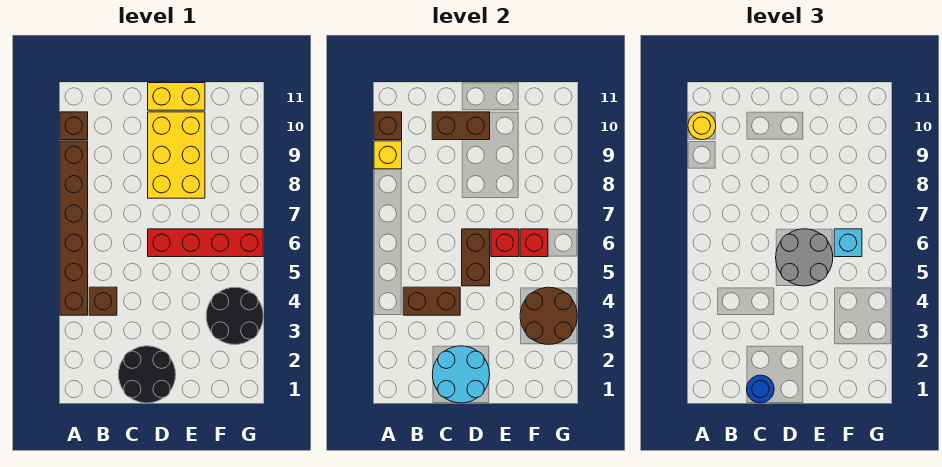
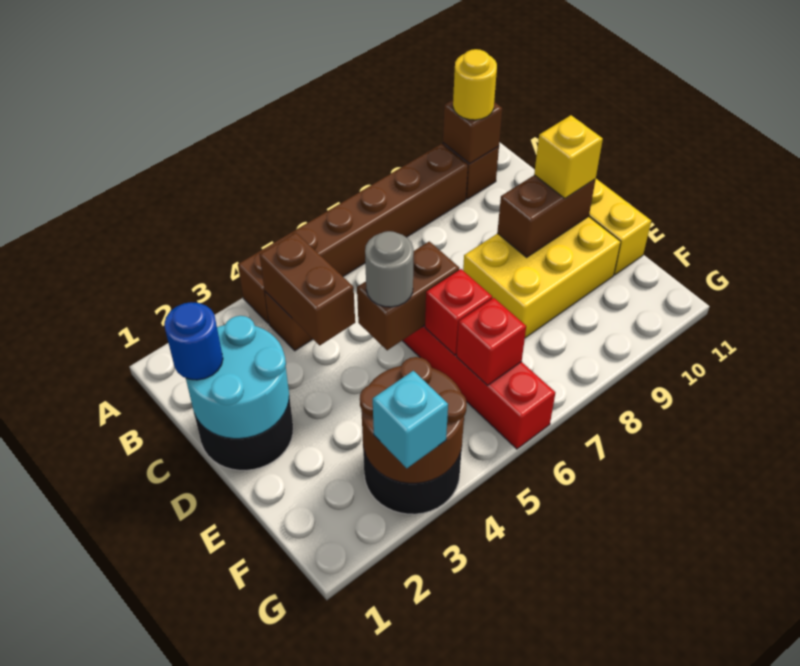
yellow 1x1 brick [374,141,402,169] -> yellow 1x1 brick moved to [534,115,603,198]
brown 1x2 brick [432,112,490,140] -> brown 1x2 brick turned to [497,175,596,257]
grey 2x2 round brick [776,229,833,286] -> grey 1x1 round brick [365,231,414,307]
cyan 1x1 brick [834,229,862,257] -> cyan 1x1 brick moved to [373,371,448,468]

